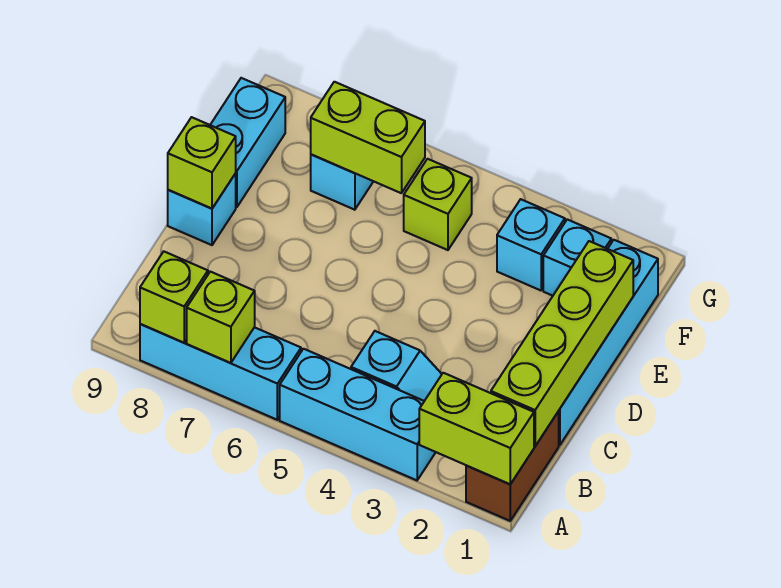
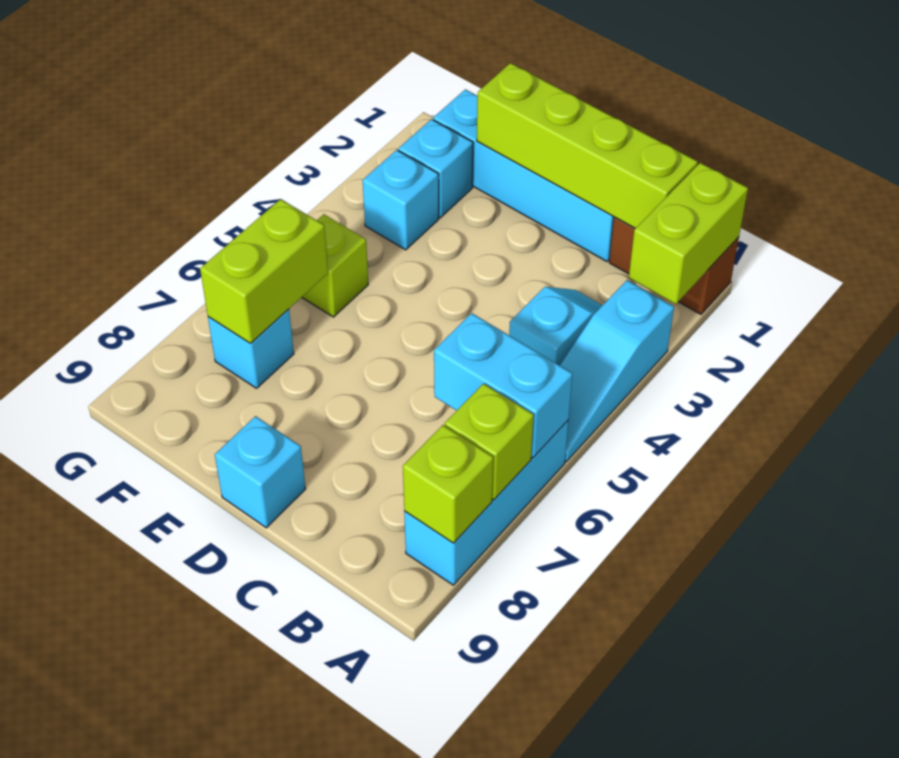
cyan 1x3 brick [280,349,436,480] -> cyan 1x3 slope [560,280,674,461]
lime 1x1 brick [168,117,236,209] -> none
cyan 1x2 brick [210,78,285,207] -> cyan 1x2 brick moved to [434,313,572,458]

